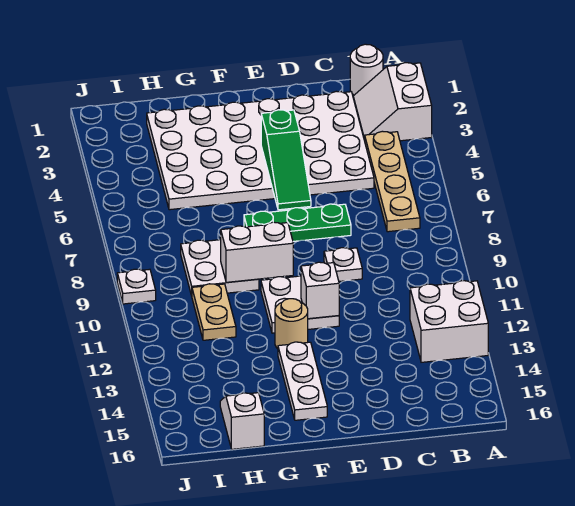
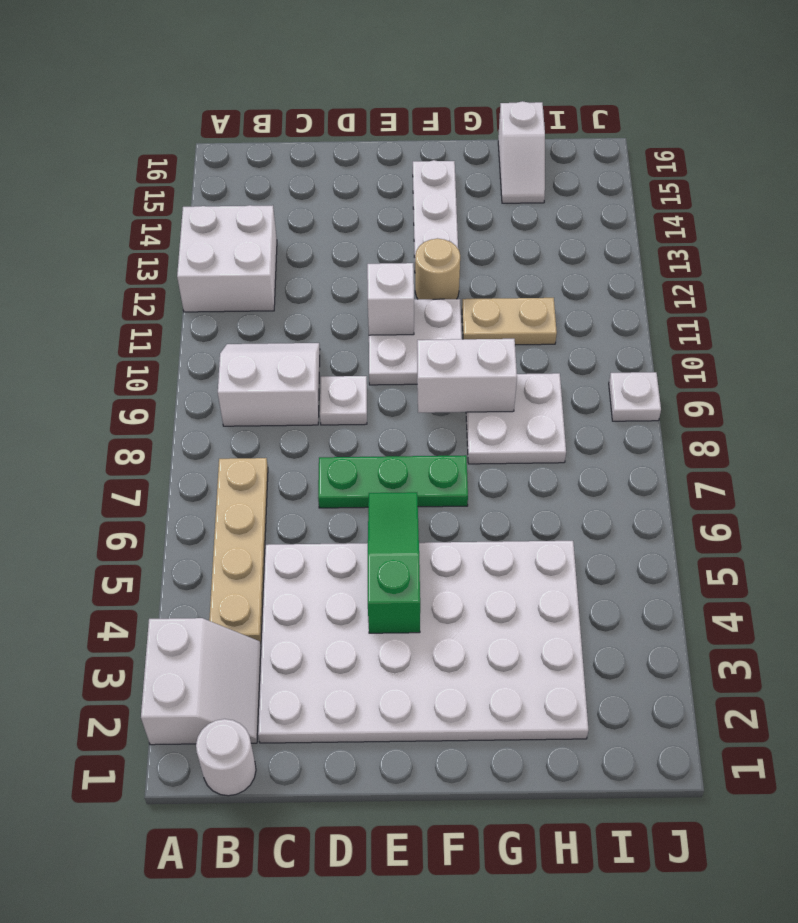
none -> white 2x2 slope [218,343,320,426]
tan 1x2 plate [192,284,236,340] -> tan 1x2 plate turned to [462,298,557,345]

